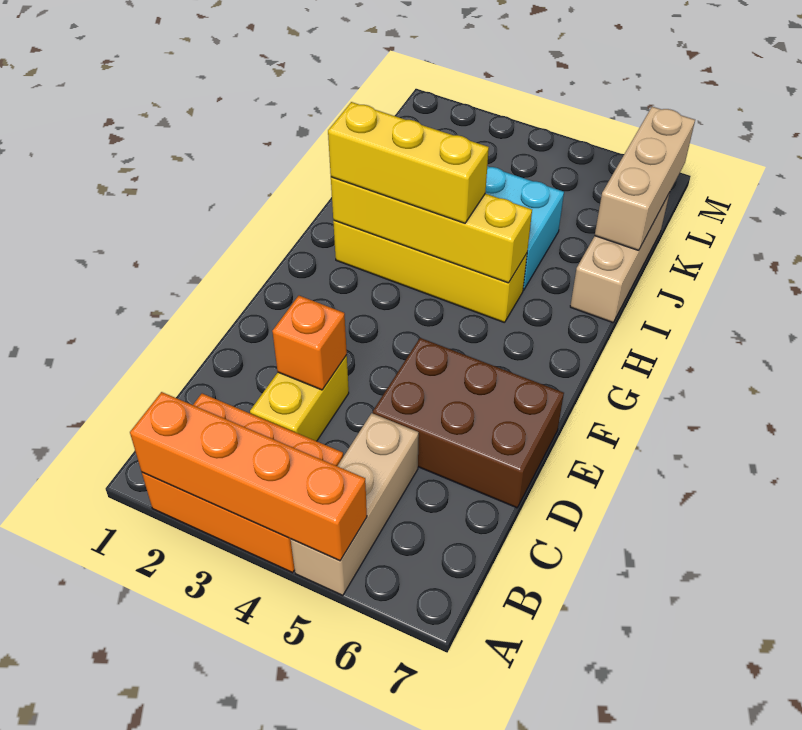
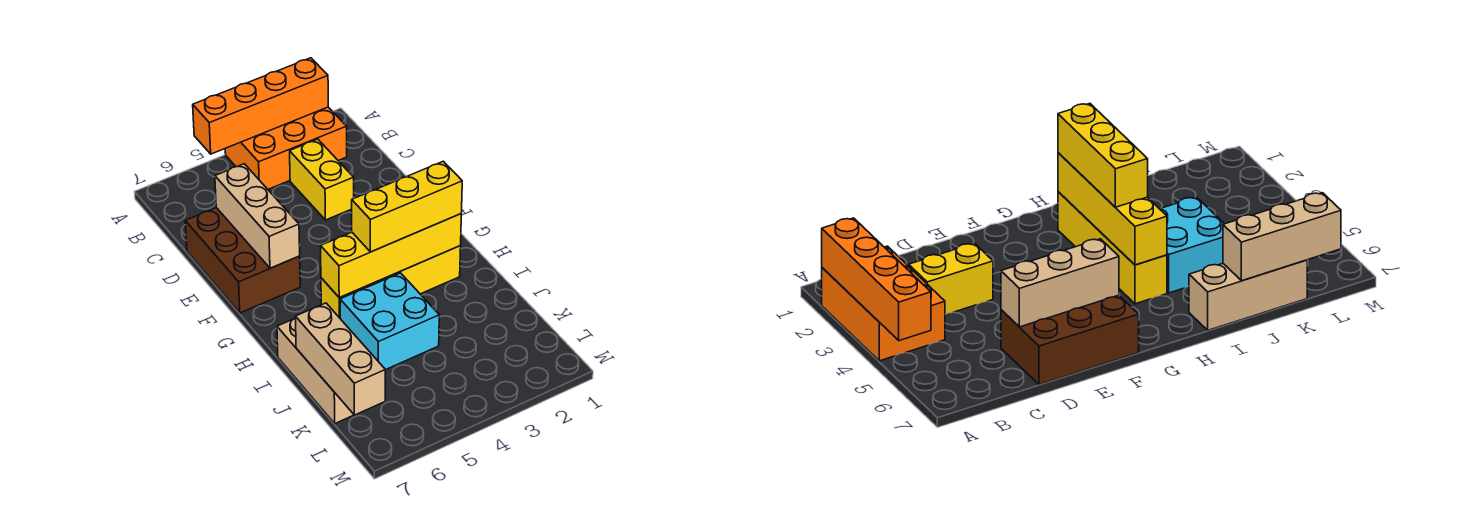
tan 1x3 brick [291,413,419,596] -> tan 1x3 brick moved to [215,164,300,268]
orange 1x1 brick [272,296,347,390] -> none
brown 2x3 brick [373,338,564,508] -> brown 2x3 brick turned to [185,208,300,313]

